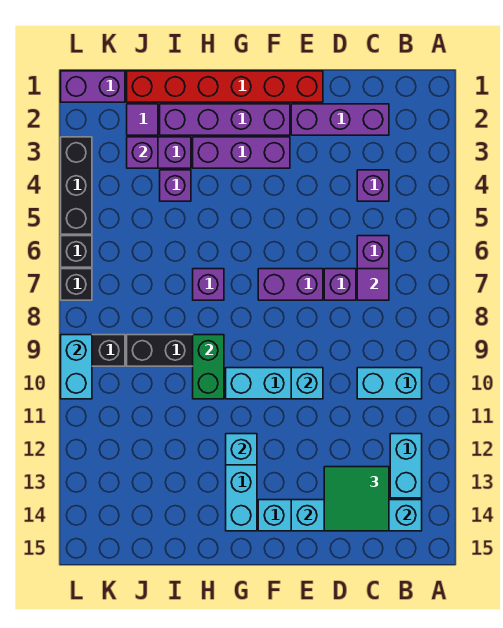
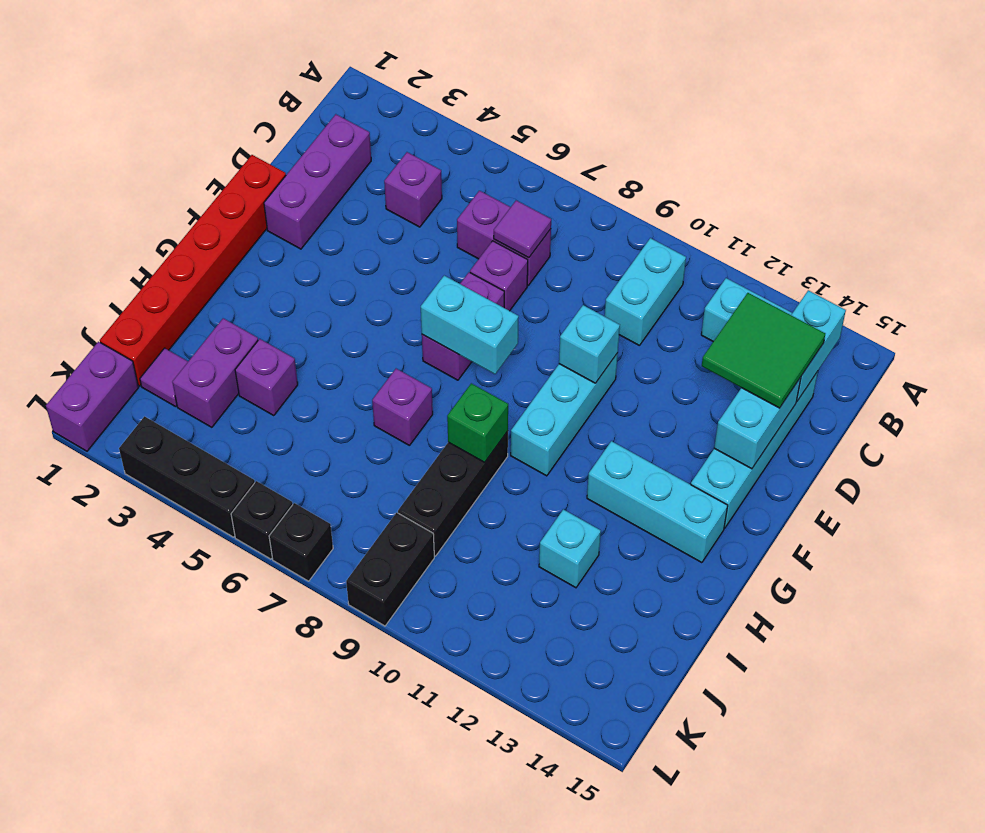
purple 1x4 brick [160,104,290,135] -> none
purple 1x3 brick [193,137,290,168] -> none
cyan 1x1 brick [226,434,257,465] -> cyan 1x1 brick moved to [539,509,601,588]
green 1x2 brick [193,335,224,399] -> green 1x1 brick [447,383,508,462]
purple 1x1 brick [127,137,158,168] -> none
cyan 1x2 brick [61,335,92,399] -> cyan 1x2 brick moved to [421,276,519,374]

